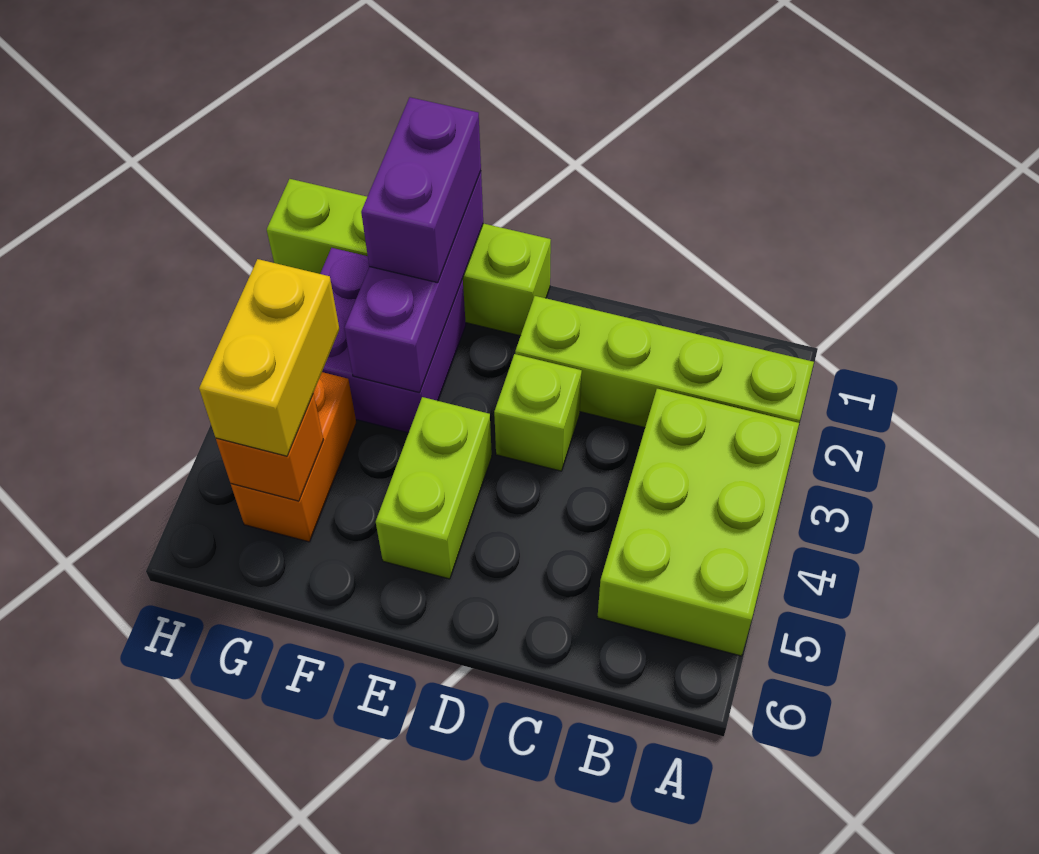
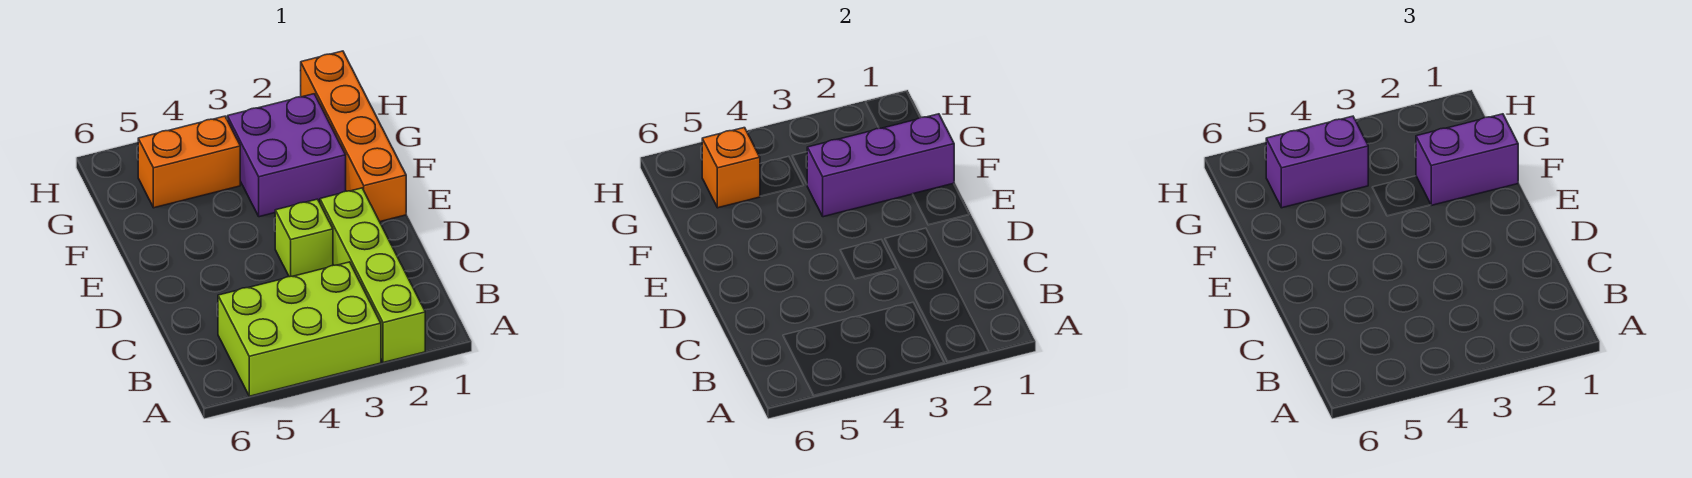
lime 1x4 brick [267,179,551,336] -> orange 1x4 brick [301,51,406,222]
lime 1x2 brick [376,397,492,579] -> none
yellow 1x2 brick [199,259,339,456] -> purple 1x2 brick [1266,116,1368,208]

